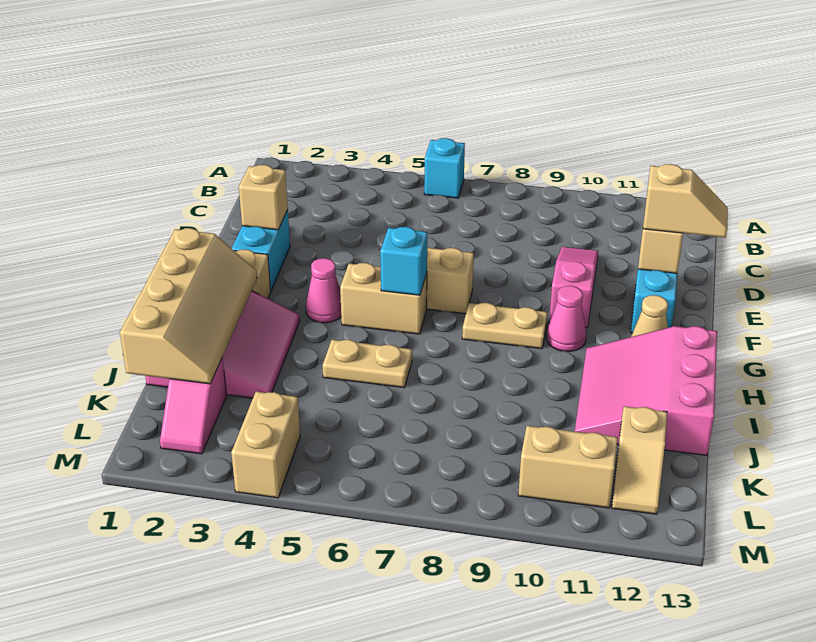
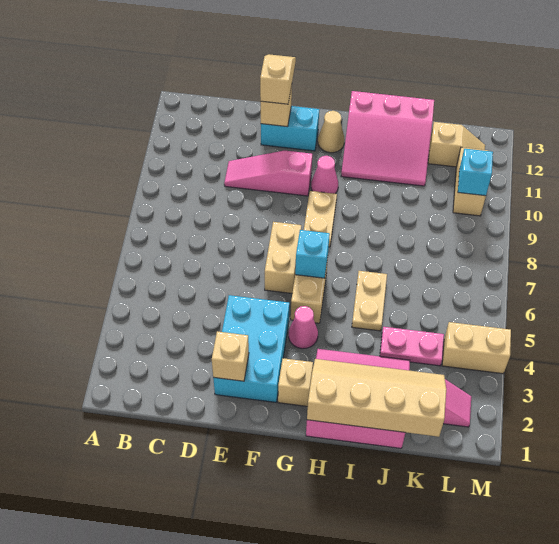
cyan 1x1 brick [424,138,465,198] -> cyan 1x1 brick moved to [458,149,493,196]
cyan 1x2 brick [232,210,290,290] -> cyan 2x3 brick [213,295,289,402]
none -> pink 1x2 plate [380,327,444,366]

